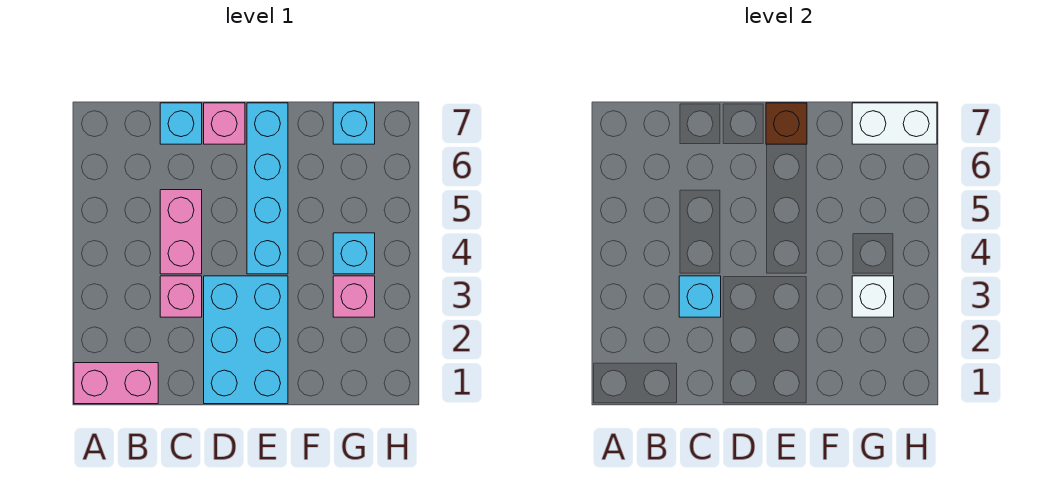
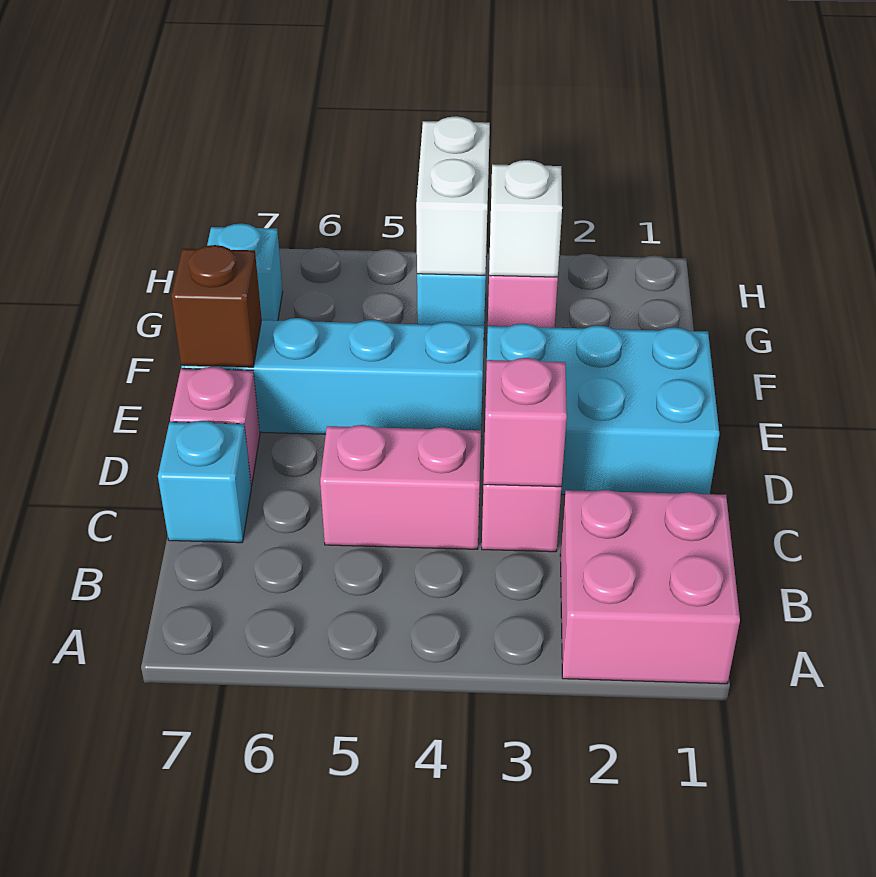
pink 1x2 brick [74,363,158,404] -> pink 2x2 brick [560,490,740,684]
cyan 1x1 brick [679,276,721,317] -> pink 1x1 brick [483,358,567,487]
white 1x2 brick [852,103,937,144] -> white 1x2 brick moved to [416,116,490,275]

